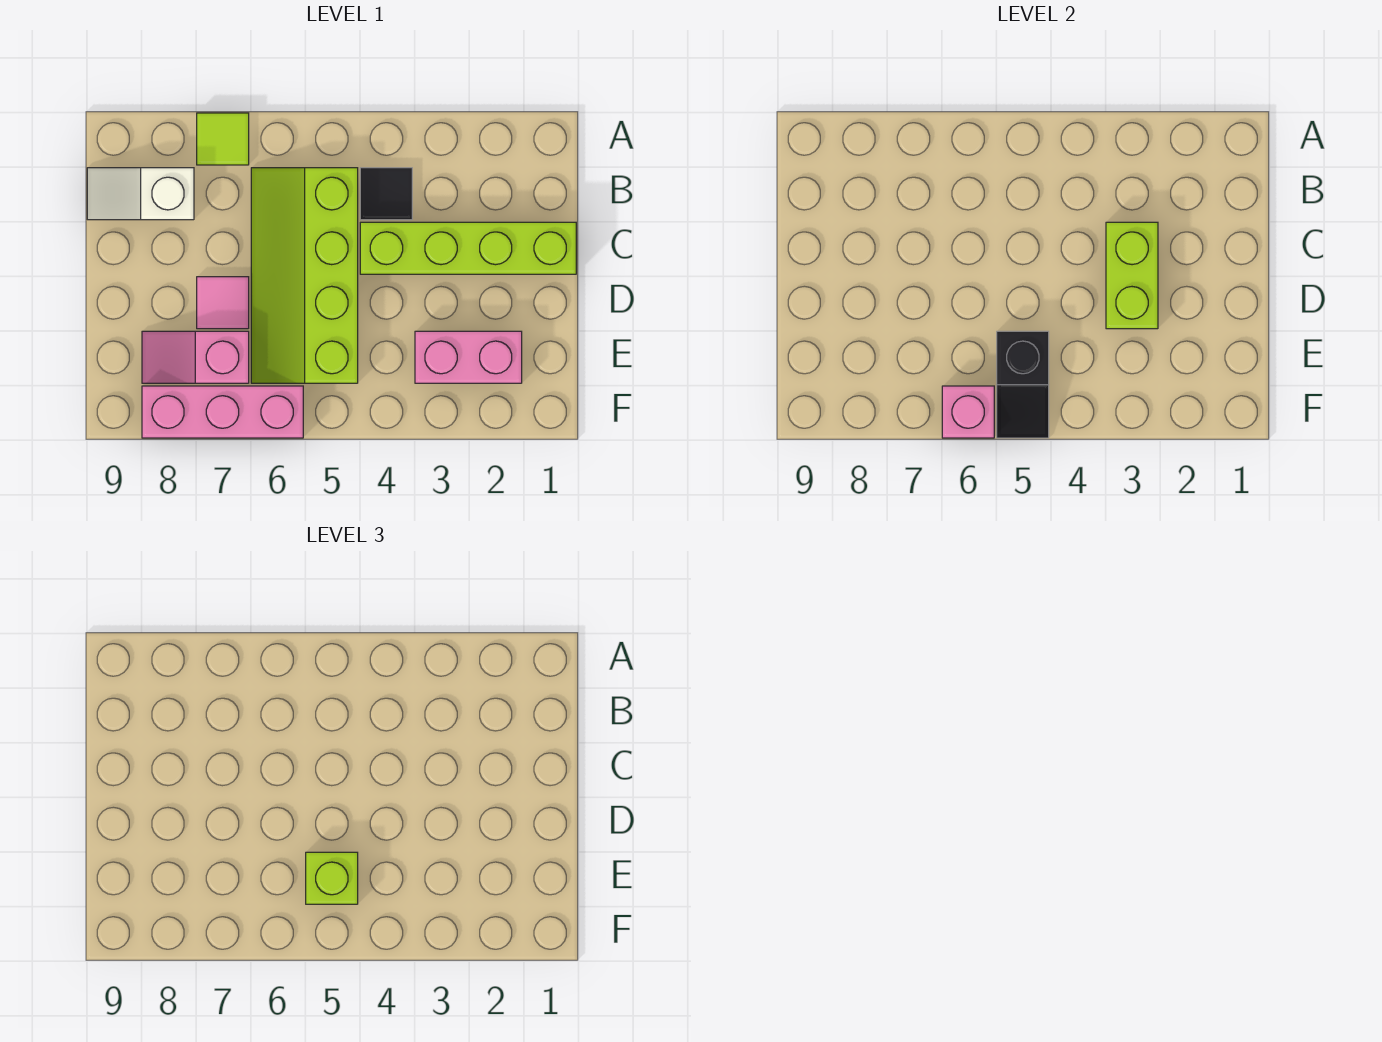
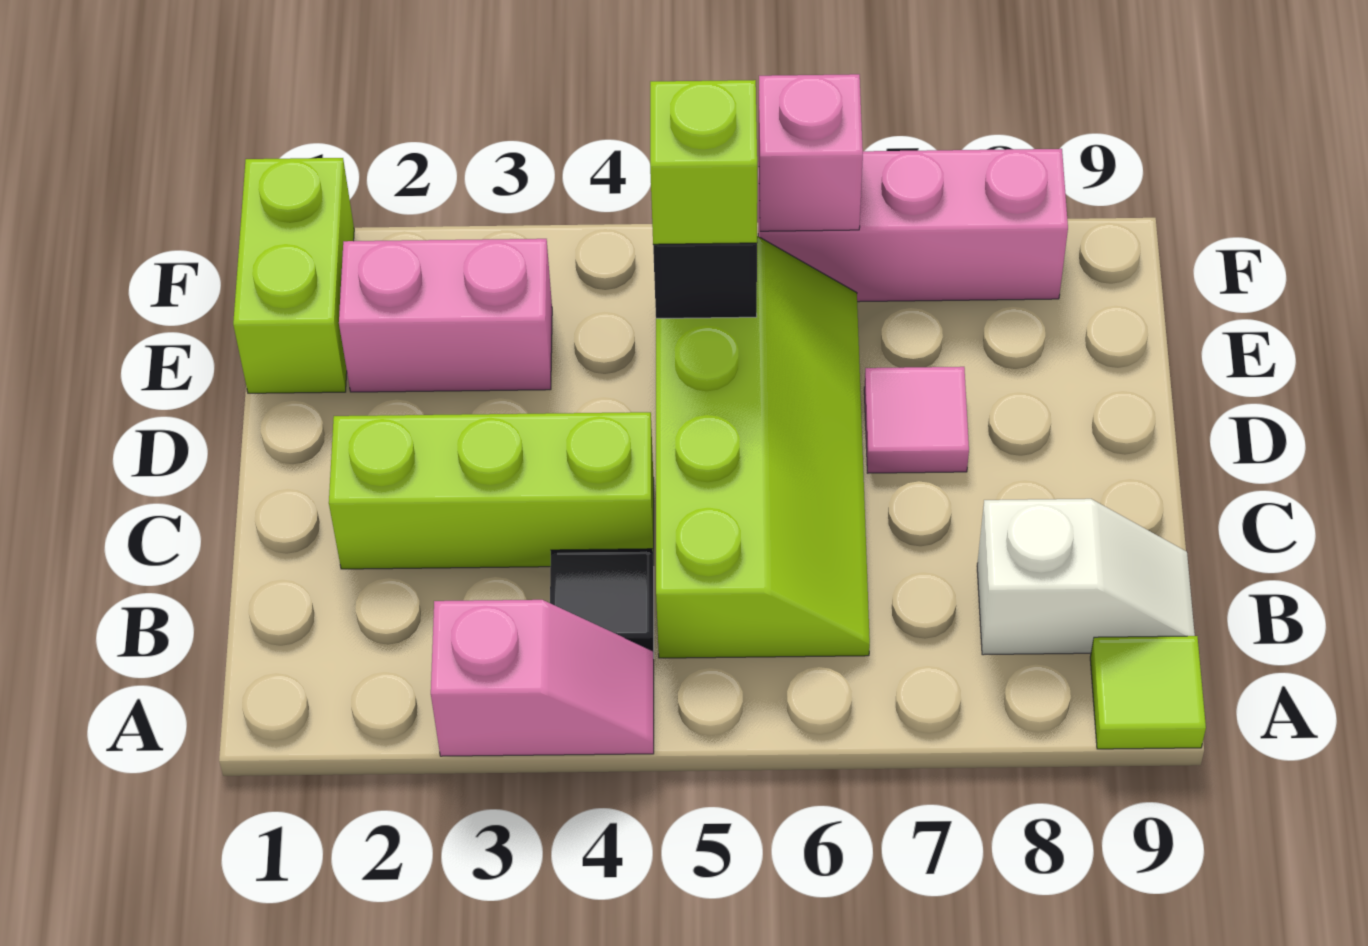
lime 1x1 tile [197,113,249,165] -> lime 1x1 tile moved to [1090,636,1206,749]
lime 1x4 brick [360,222,576,274] -> lime 1x3 brick [329,412,654,569]
lime 1x2 brick [1106,222,1158,329] -> lime 1x2 brick moved to [233,158,354,393]
pink 1x2 slope [142,331,249,383] -> pink 1x2 slope moved to [431,600,654,756]

